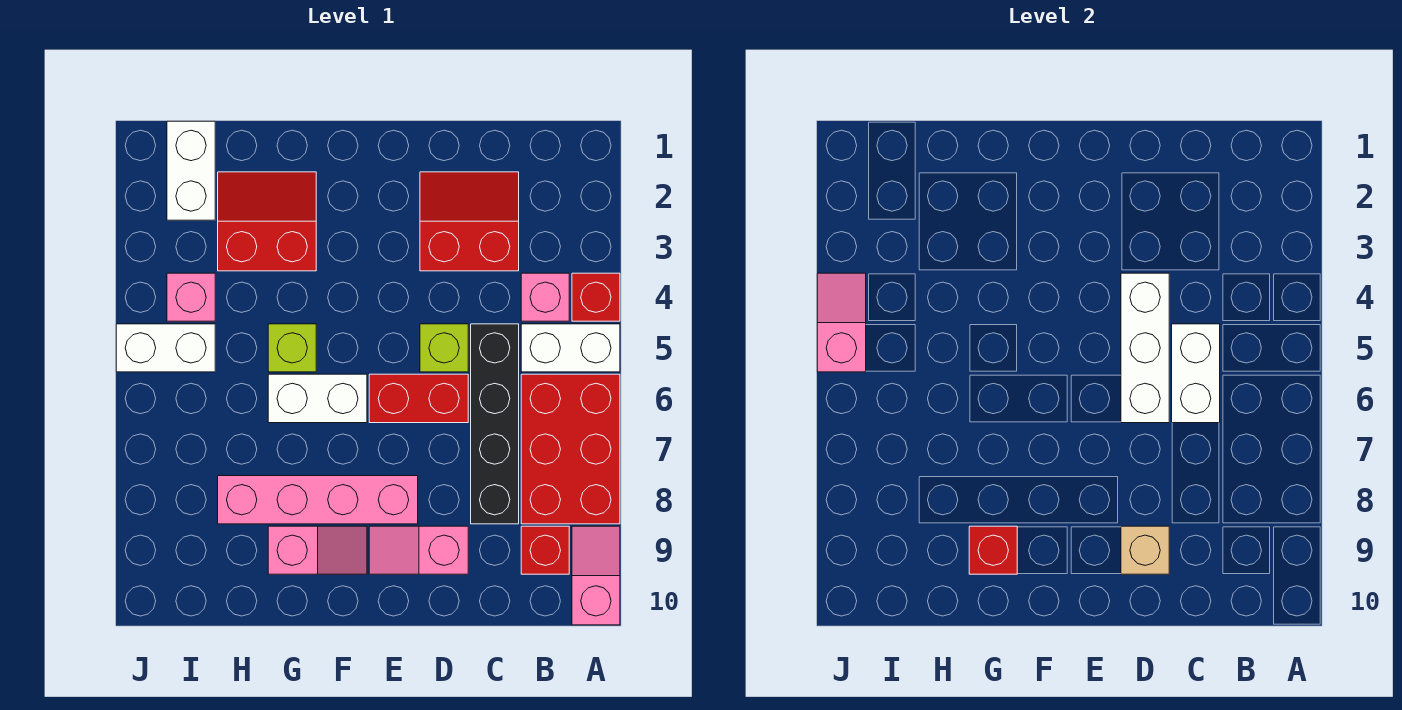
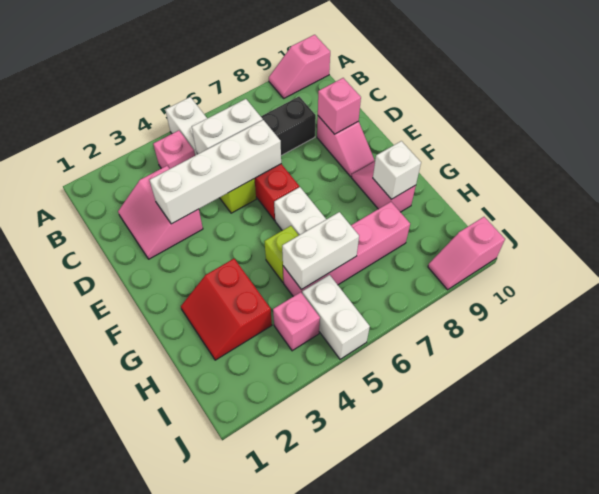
red 1x1 brick [572,273,620,321] -> none
red 2x3 brick [521,374,620,524] -> none
red 1x1 brick [521,526,569,574] -> none
red 2x2 slope [420,172,519,271] -> pink 2x2 slope [118,166,203,259]
white 1x3 brick [1121,273,1169,423] -> white 1x4 brick [150,120,281,224]
tan 1x1 brick [1121,526,1169,574] -> pink 1x1 brick [318,78,361,134]
pink 1x4 brick [218,476,418,524] -> pink 1x4 brick turned to [283,202,410,297]
red 1x1 brick [969,526,1017,574] -> white 1x1 brick [373,141,421,199]
white 1x2 brick [167,121,215,220] -> white 1x2 brick moved to [282,212,359,290]
pink 1x2 slope [817,273,866,372] -> pink 1x2 slope moved to [428,217,505,290]

